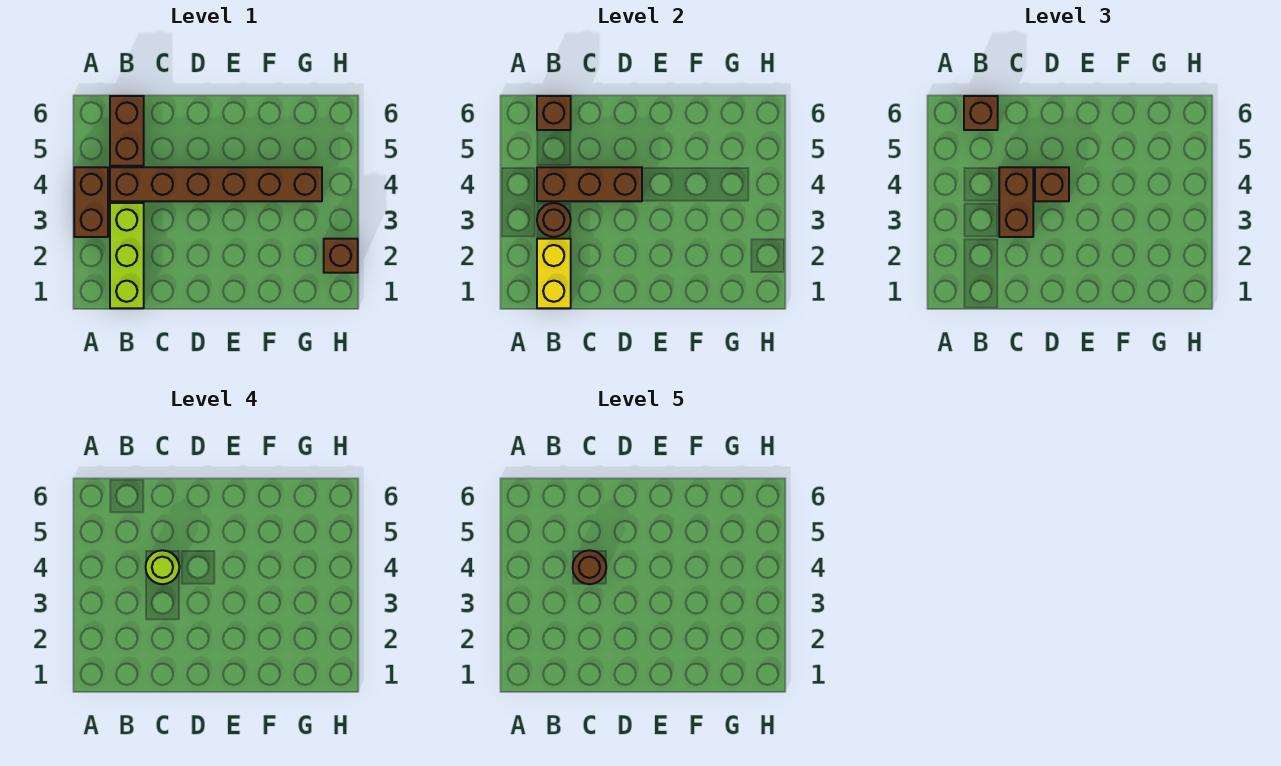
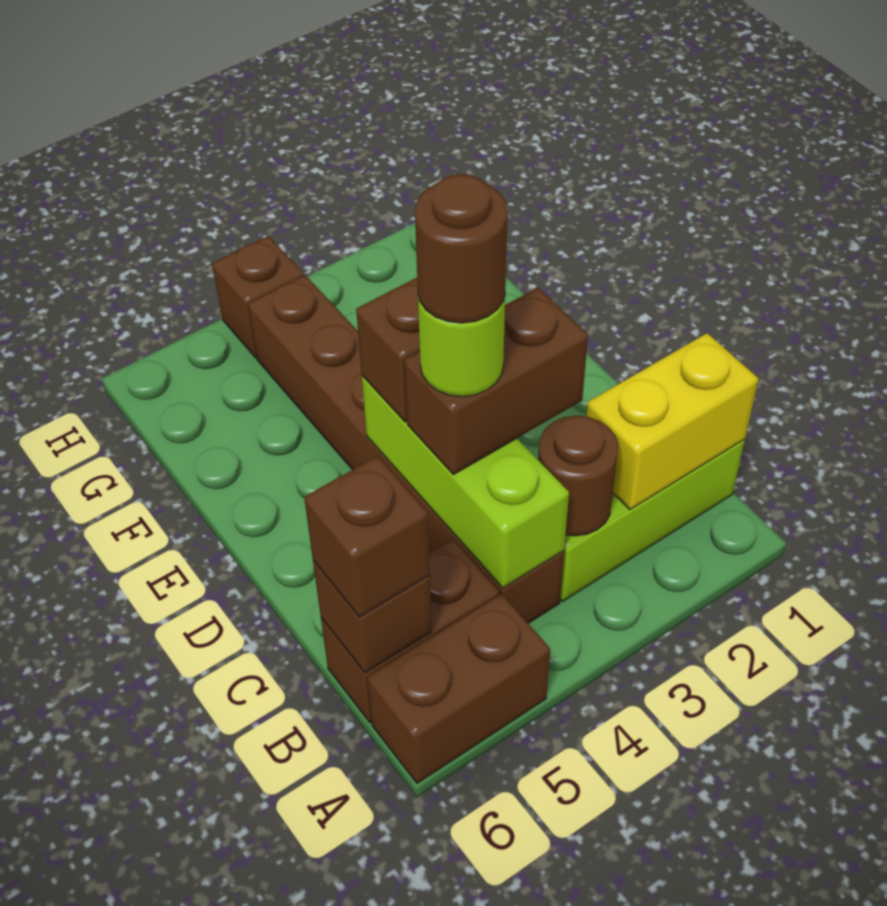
brown 1x2 brick [74,167,108,237] -> brown 1x2 brick moved to [367,594,550,783]
brown 1x3 brick [537,167,642,201] -> lime 1x3 brick [362,376,569,588]
brown 1x1 brick [324,239,358,273] -> brown 1x1 brick moved to [212,236,304,358]

